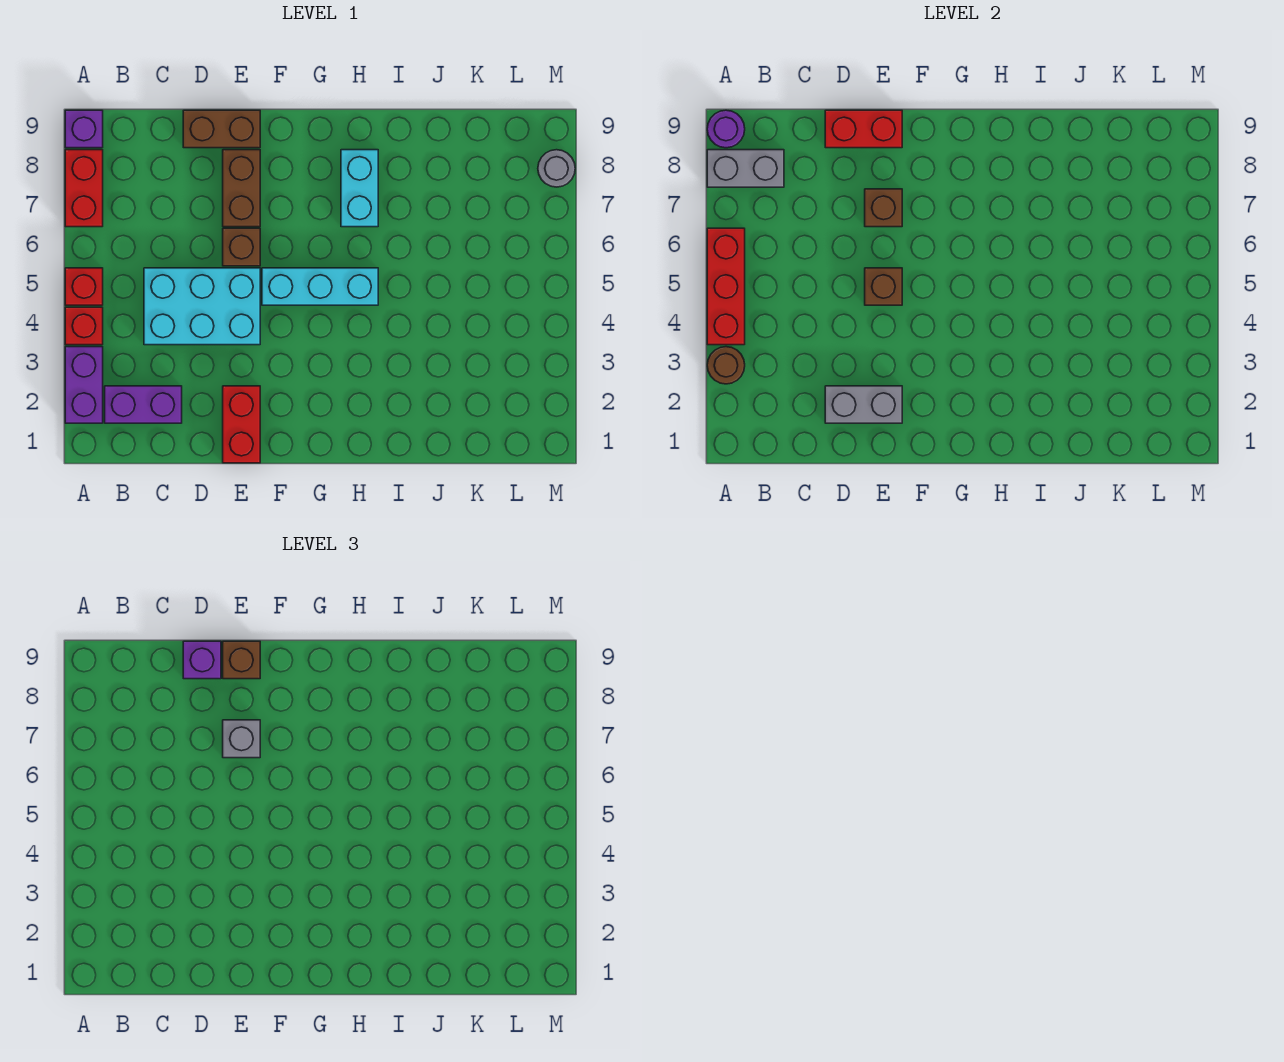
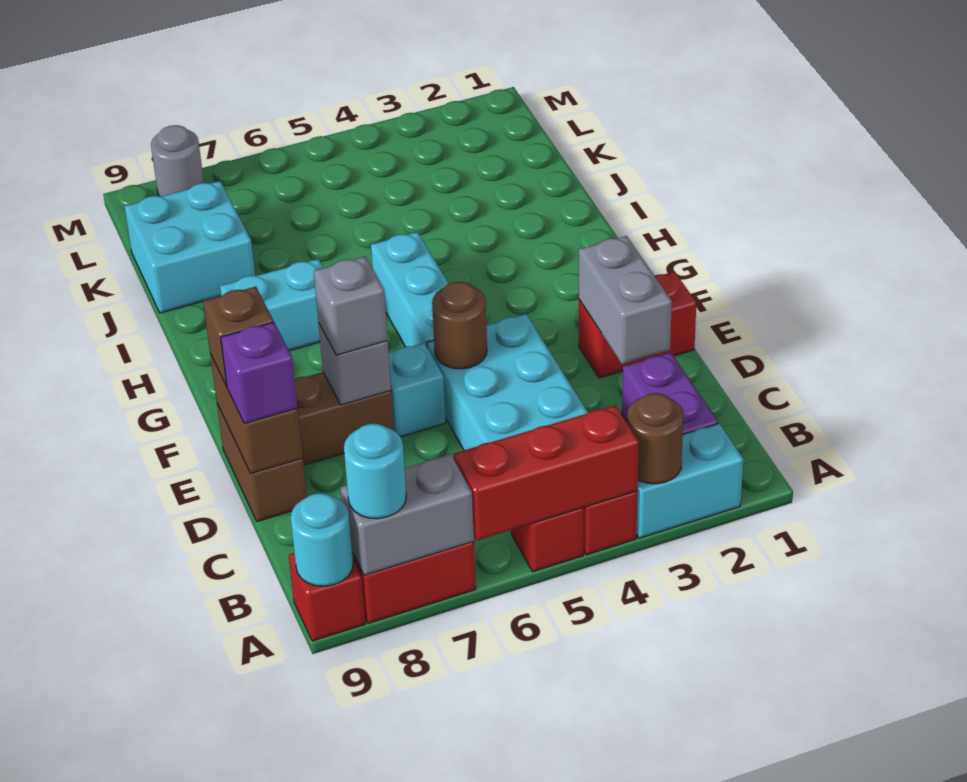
purple 1x2 brick [65,347,103,423] -> cyan 1x2 brick [636,424,743,538]
grey 1x2 brick [707,150,784,187] -> grey 1x2 brick turned to [340,454,474,575]
none -> cyan 1x1 round brick [344,424,406,519]
purple 1x1 brick [65,110,103,148] -> red 1x1 brick [289,553,365,641]
purple 1x1 round brick [707,110,745,148] -> cyan 1x1 round brick [291,493,353,586]
red 1x2 brick [825,110,902,148] -> brown 1x2 brick [210,354,303,474]
brown 1x1 brick [865,268,902,305] -> brown 1x1 round brick [432,282,487,369]
brown 1x1 brick [223,228,260,266] -> cyan 1x1 brick [389,343,446,437]
brown 1x1 brick [865,189,902,227] -> grey 1x1 brick [319,324,391,405]
none -> cyan 2x2 brick [124,181,255,313]

